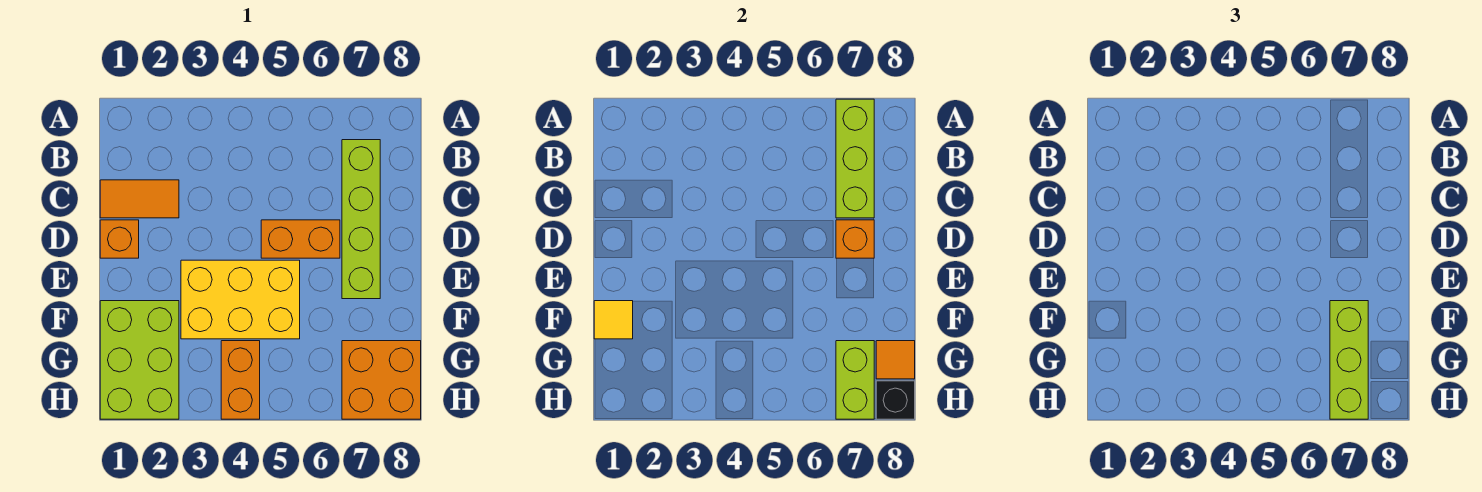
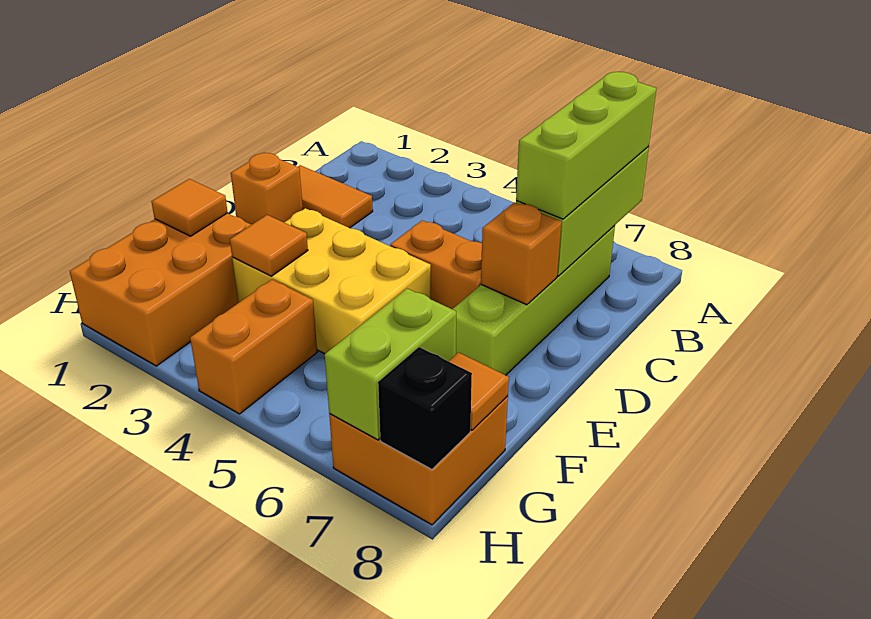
lime 2x3 brick [100,301,179,419] -> orange 2x3 brick [70,213,251,366]
yellow 1x1 tile [594,301,633,339] -> orange 1x1 tile [151,179,228,236]
none -> orange 1x1 tile [230,215,308,276]
lime 1x3 brick [1330,301,1368,419] -> lime 1x3 brick moved to [516,72,656,219]

